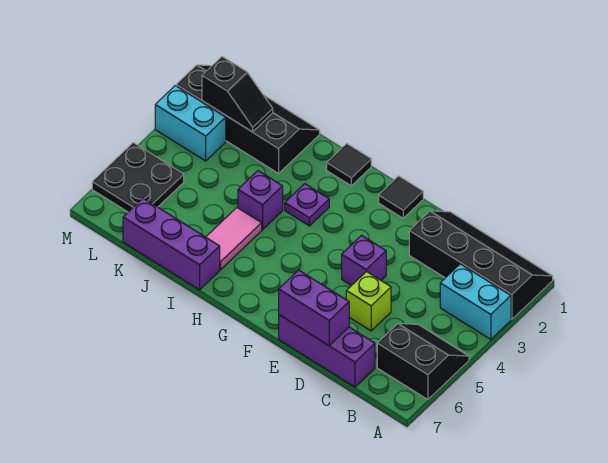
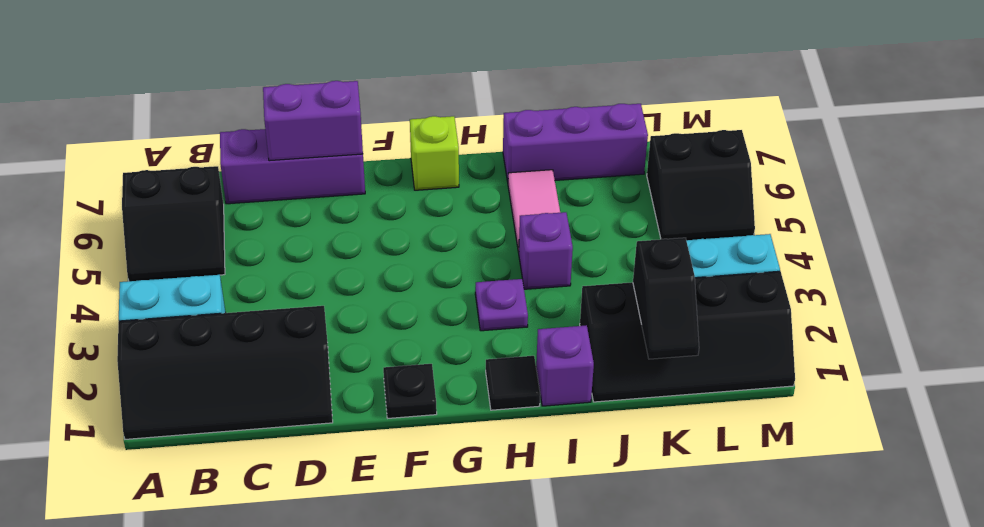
lime 1x1 brick [346,272,391,331] -> lime 1x1 brick moved to [410,116,459,190]
purple 1x1 brick [342,235,386,286] -> purple 1x1 brick moved to [536,325,594,406]
black 1x1 tile [379,176,423,218] -> black 1x1 plate [383,364,437,418]
black 1x2 slope [202,57,273,132] -> black 1x2 slope turned to [633,238,699,359]
black 2x2 plate [92,143,184,212] -> black 2x2 slope [647,130,755,240]

